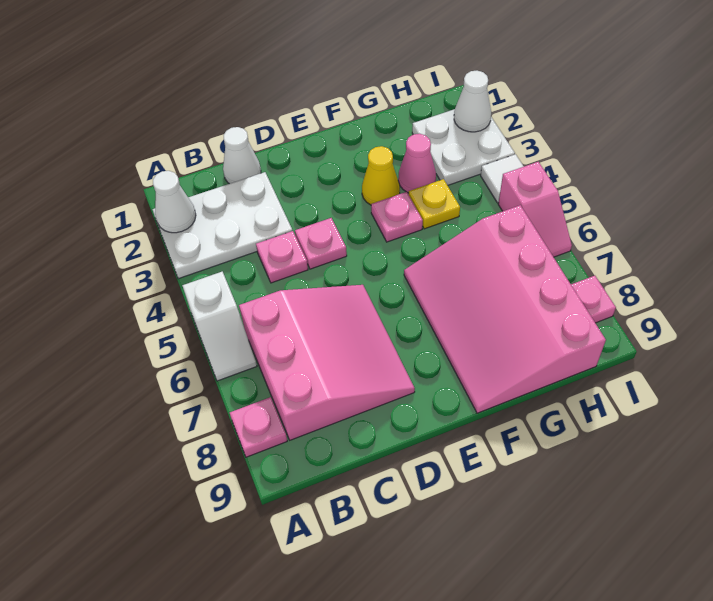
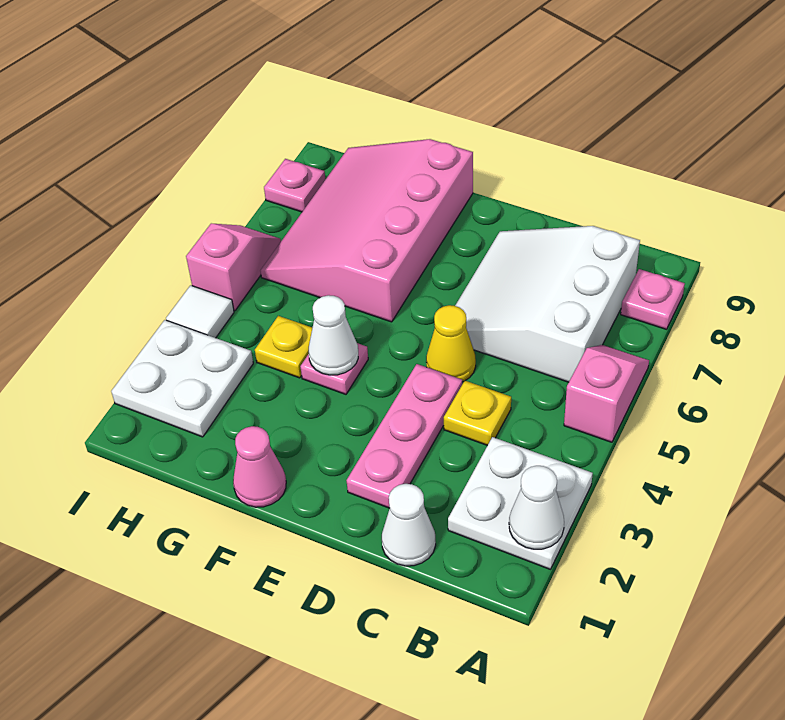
white 2x3 plate [153,172,292,279] -> white 2x2 plate [448,437,593,569]
white 1x2 slope [182,272,257,381] -> pink 1x2 slope [564,345,649,442]
pink 3x3 slope [239,285,415,440] -> white 3x3 slope [455,226,640,382]
pink 1x1 plate [256,231,308,283] -> yellow 1x1 plate [444,381,511,445]
pink 1x1 plate [295,218,347,269] -> pink 1x3 plate [346,364,462,508]
yellow 1x1 cone [362,146,400,205] -> yellow 1x1 cone moved to [426,305,476,382]
pink 3x4 slope [404,205,606,413] -> pink 3x4 slope turned to [260,139,473,322]
pink 1x1 cone [398,134,436,193] -> pink 1x1 cone moved to [233,426,286,507]
white 1x1 cone [454,71,491,132] -> white 1x1 cone moved to [309,295,358,375]

